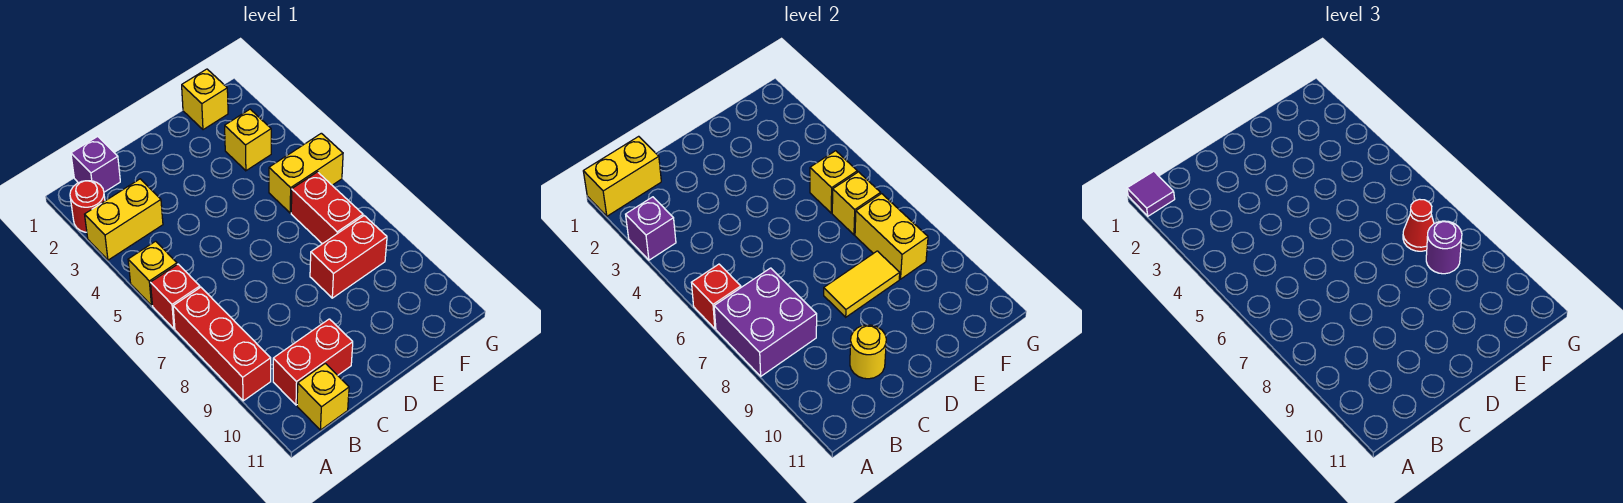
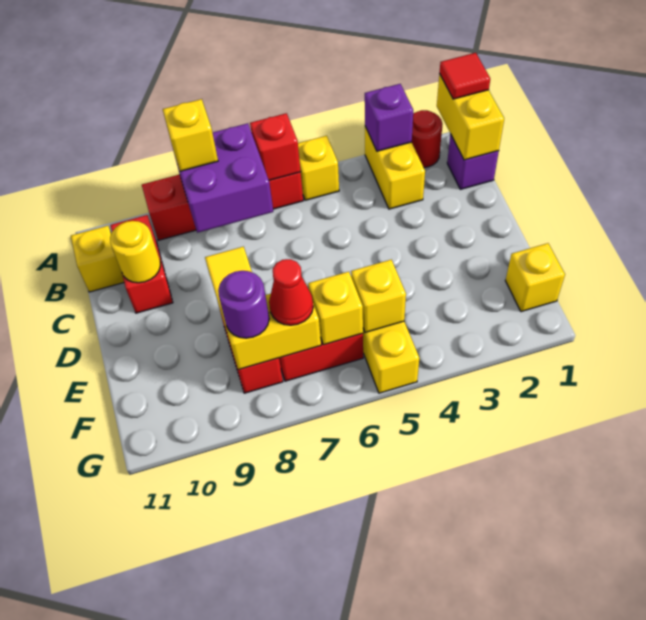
purple 1x1 tile [1127,171,1175,216] -> red 1x1 tile [439,53,490,99]
yellow 1x1 brick [225,109,271,171] -> yellow 1x1 brick moved to [163,99,218,171]

